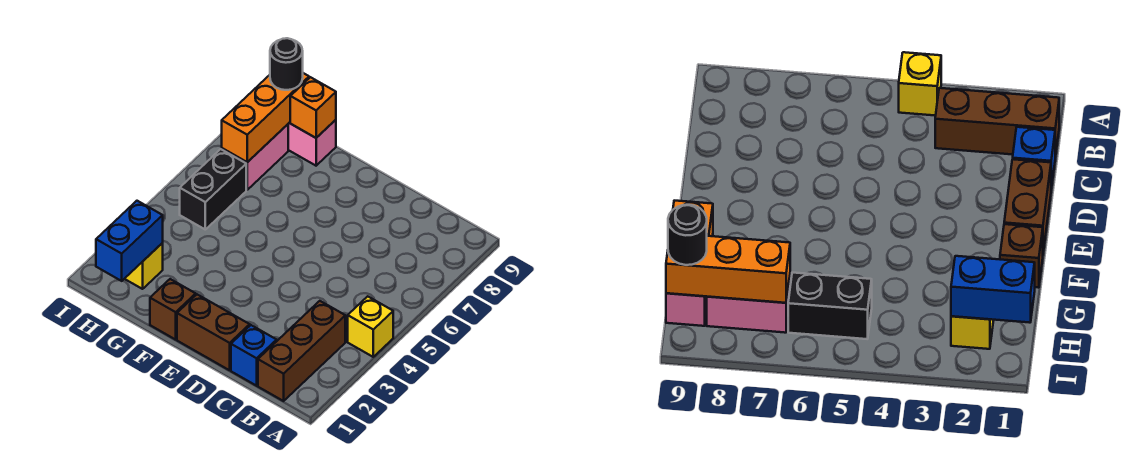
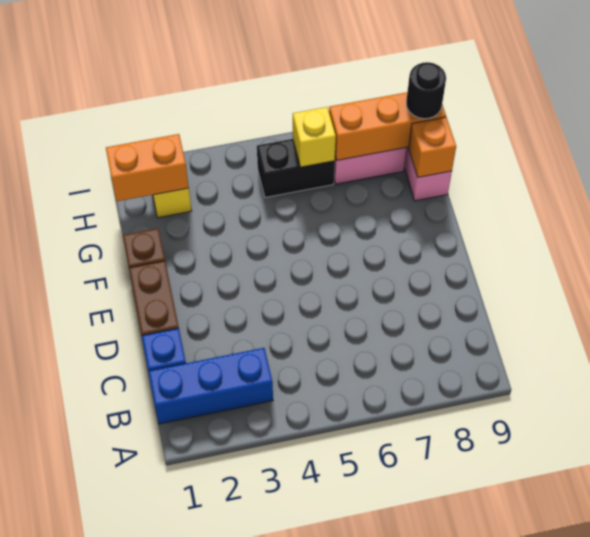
yellow 1x1 brick [348,296,393,357] -> yellow 1x1 brick moved to [293,107,336,167]
brown 1x3 brick [258,301,345,401] -> blue 1x3 brick [148,348,273,424]
blue 1x2 brick [96,201,163,281] -> orange 1x2 brick [106,134,189,201]

